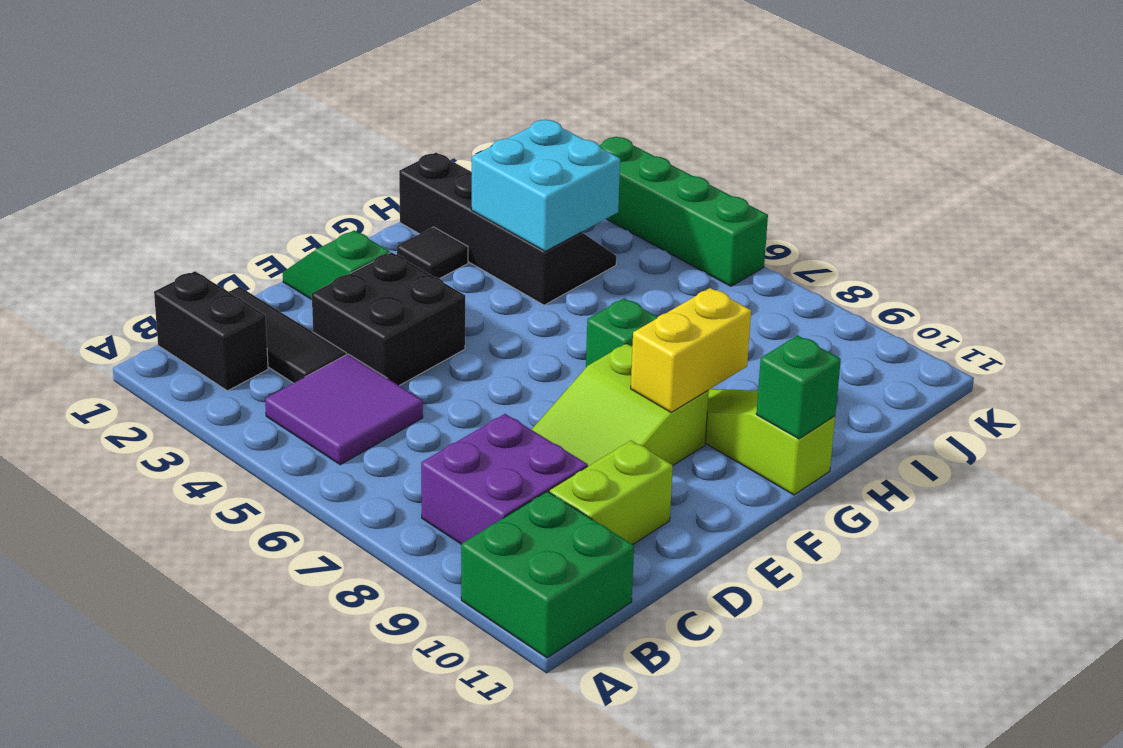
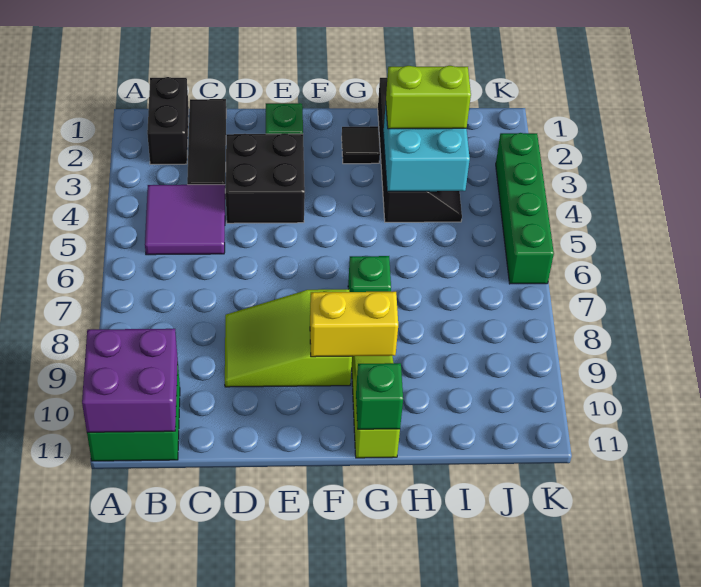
purple 2x2 brick [421,414,588,544] -> purple 2x2 brick moved to [82,329,178,432]
lime 1x2 brick [549,440,673,544] -> lime 1x2 brick moved to [386,66,471,129]

